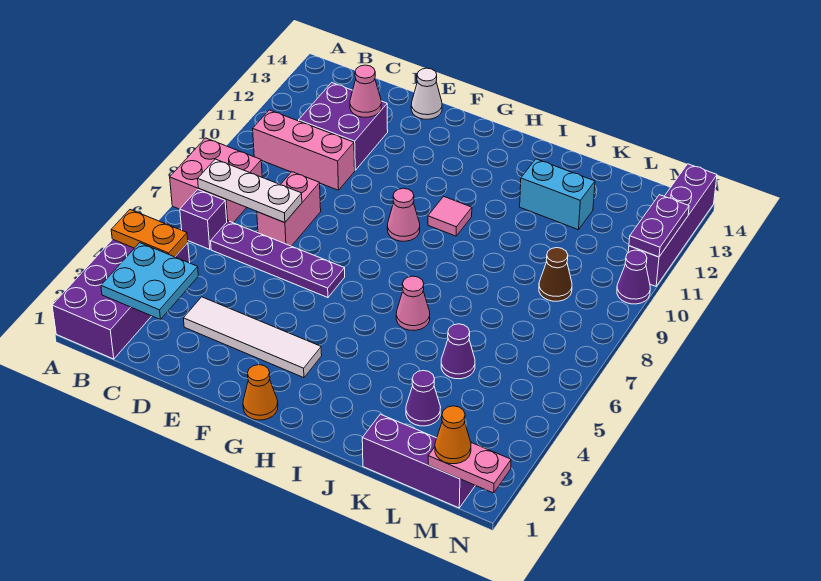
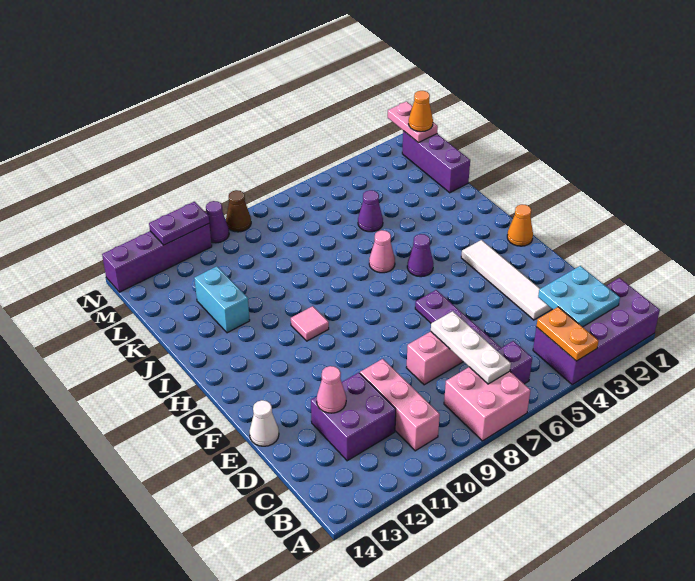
pink 1x1 cone [387,188,420,241] -> none
purple 1x1 cone [406,370,441,426] -> purple 1x1 cone moved to [407,234,434,277]
brown 1x1 cone [539,248,572,301] -> brown 1x1 cone moved to [226,190,251,232]

